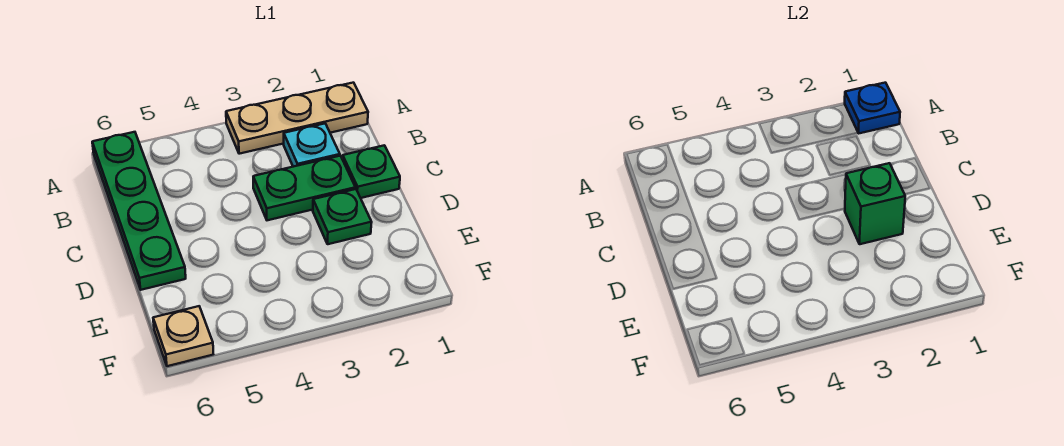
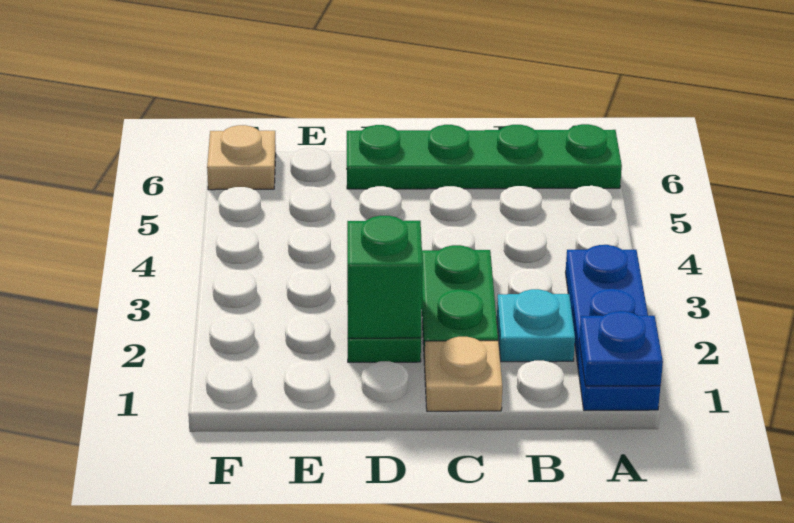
tan 1x3 plate [226,83,368,154] -> blue 1x3 plate [565,245,660,411]
green 1x1 plate [343,145,400,198] -> tan 1x1 plate [424,337,503,411]

